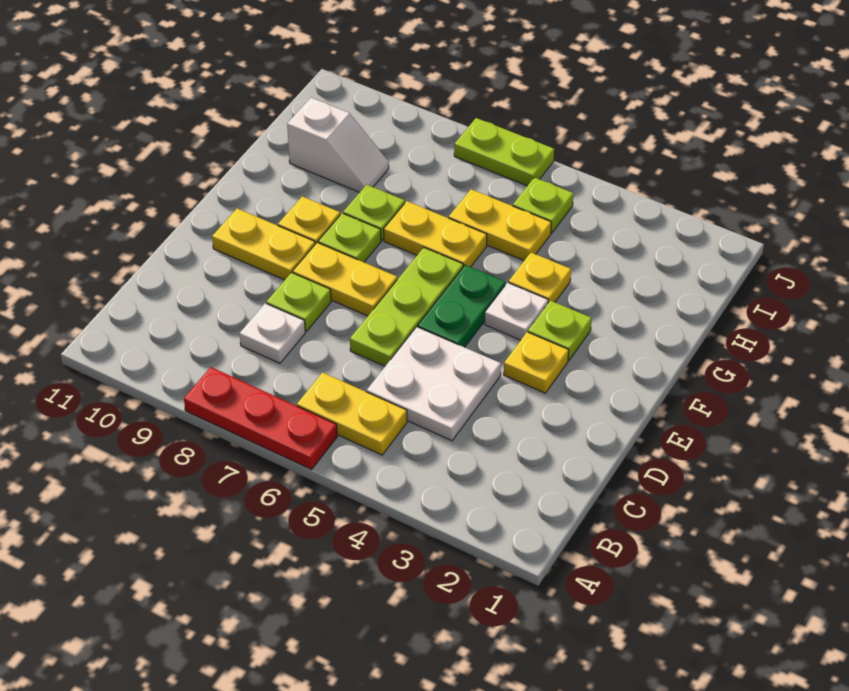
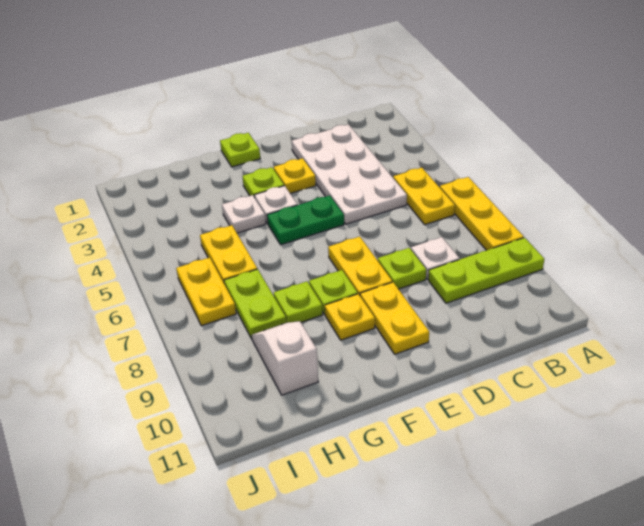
red 1x3 plate [184,367,337,470] -> yellow 1x3 plate [440,177,524,250]
white 2x2 plate [367,327,501,441] -> white 2x4 plate [292,124,407,224]
lime 1x3 plate [350,248,463,366] -> lime 1x3 plate moved to [428,238,544,303]
yellow 1x1 plate [509,253,571,303] -> white 1x1 plate [222,195,266,233]
yellow 1x2 plate [384,201,487,267] -> yellow 1x2 plate moved to [176,257,236,326]
lime 1x1 plate [513,177,573,233] -> lime 1x1 plate moved to [220,133,260,167]
lime 1x2 plate [454,118,554,186] -> lime 1x2 plate moved to [224,269,286,339]

